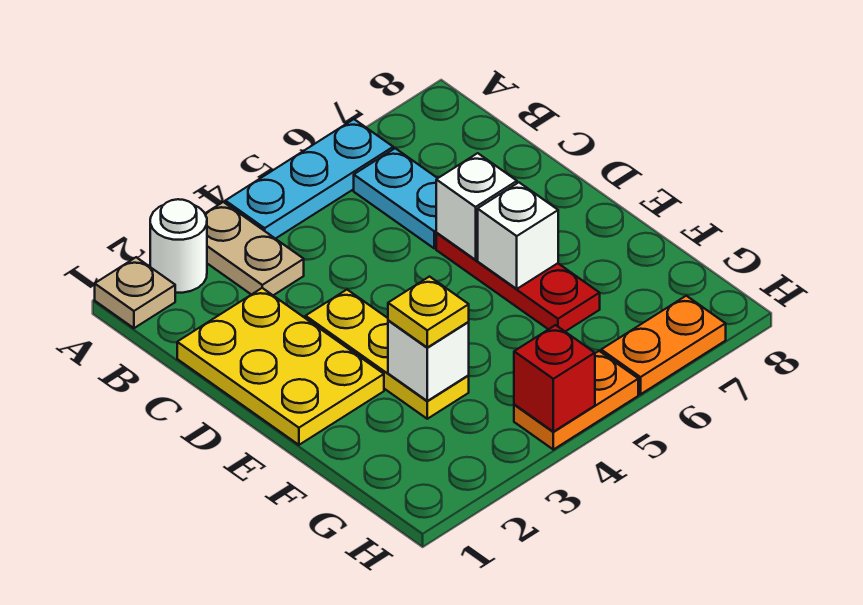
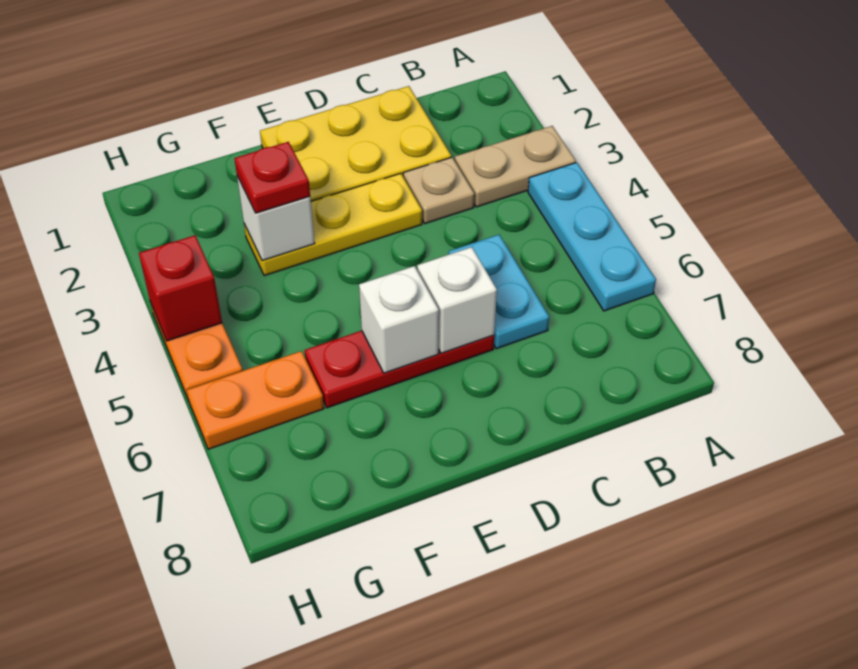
tan 1x1 plate [95,257,175,328] -> tan 1x1 plate moved to [403,157,474,224]
white 1x1 round brick [150,199,207,293] -> none
cyan 1x2 plate [354,148,438,248] -> cyan 1x2 plate turned to [449,235,549,349]
yellow 1x1 plate [388,277,469,347] -> red 1x1 plate [234,142,310,213]
orange 1x2 plate [601,296,726,394] -> orange 1x2 plate turned to [187,351,324,449]

